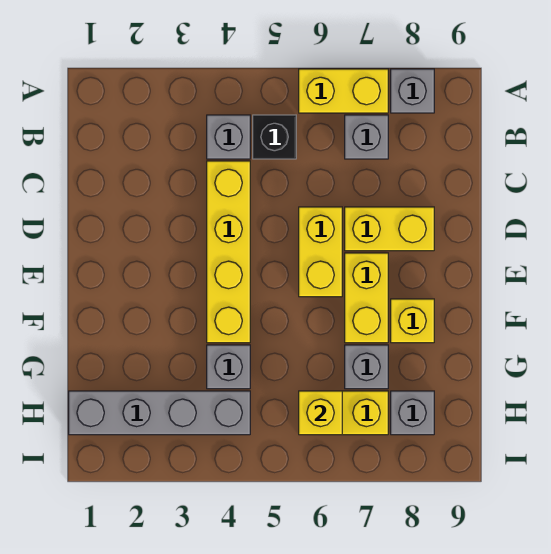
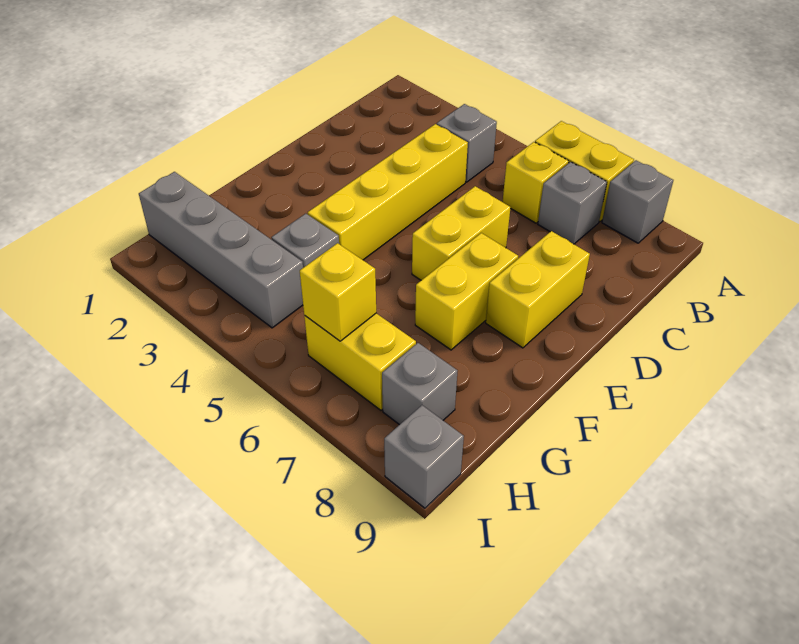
black 1x1 brick [253,115,296,159] -> none
yellow 1x2 brick [345,207,434,251] -> yellow 1x2 brick turned to [486,231,590,348]
yellow 1x1 brick [391,299,434,343] -> yellow 1x1 brick moved to [503,142,569,223]
grey 1x1 brick [345,345,388,389] -> grey 1x1 brick moved to [384,405,464,508]

